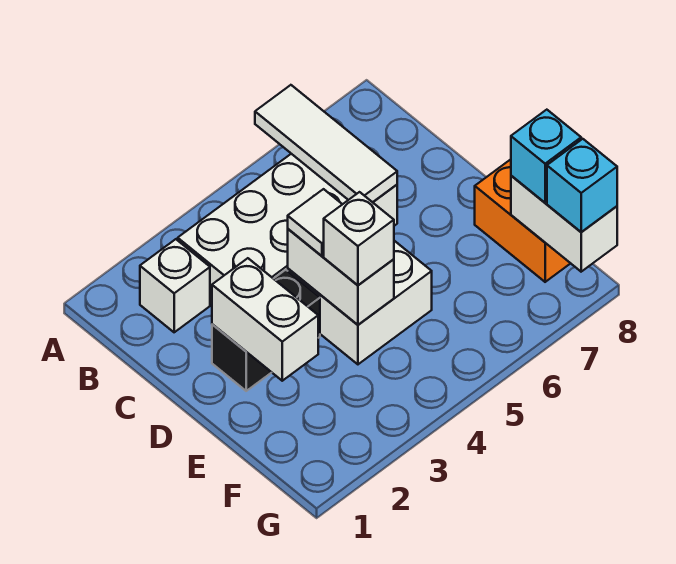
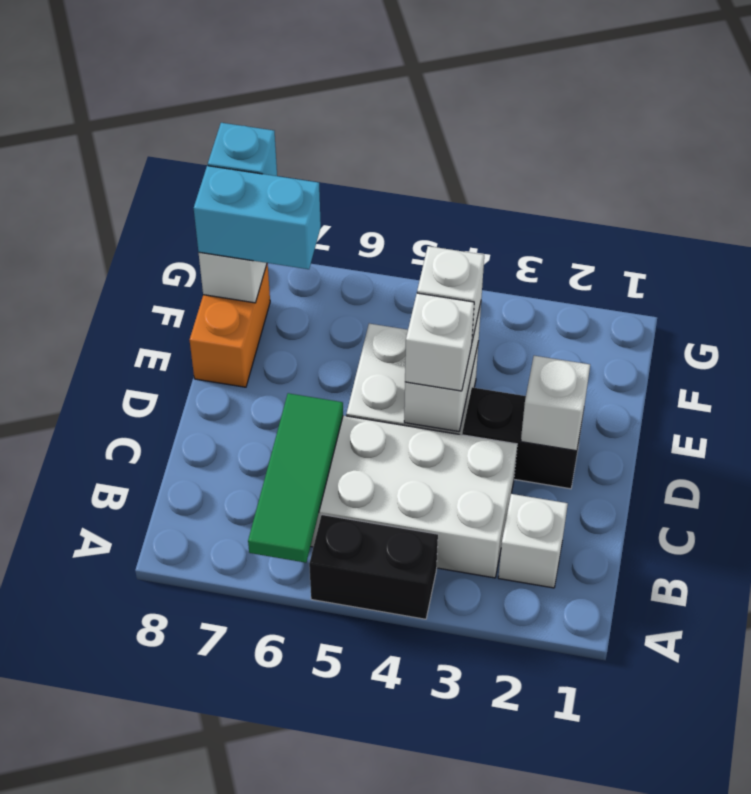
none -> black 1x2 brick [309,515,438,619]
white 1x3 tile [255,85,397,202] -> green 1x3 tile [248,393,343,563]
white 1x2 brick [212,258,318,381] -> white 1x1 brick [521,356,590,451]
white 1x1 tile [288,189,342,256] -> white 1x1 brick [405,293,474,391]
cyan 1x1 brick [511,110,581,203] -> cyan 1x2 brick [194,166,321,269]

